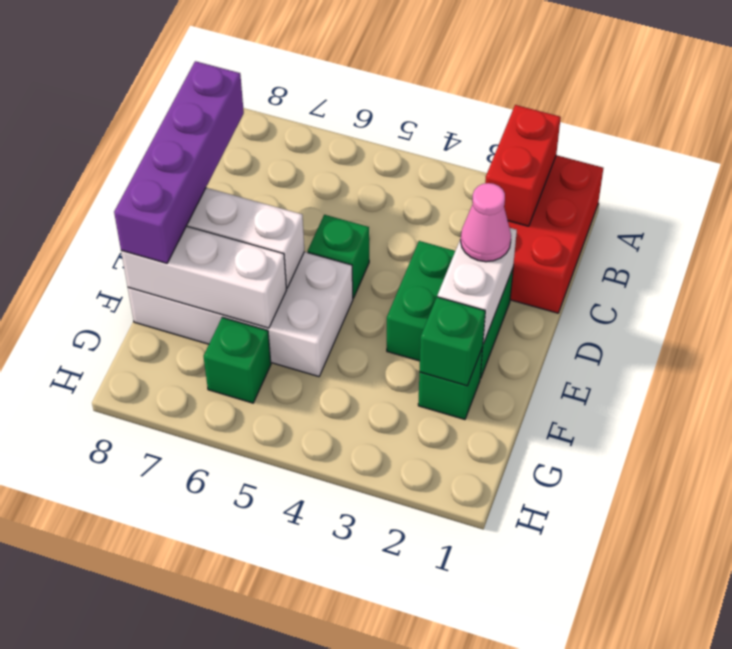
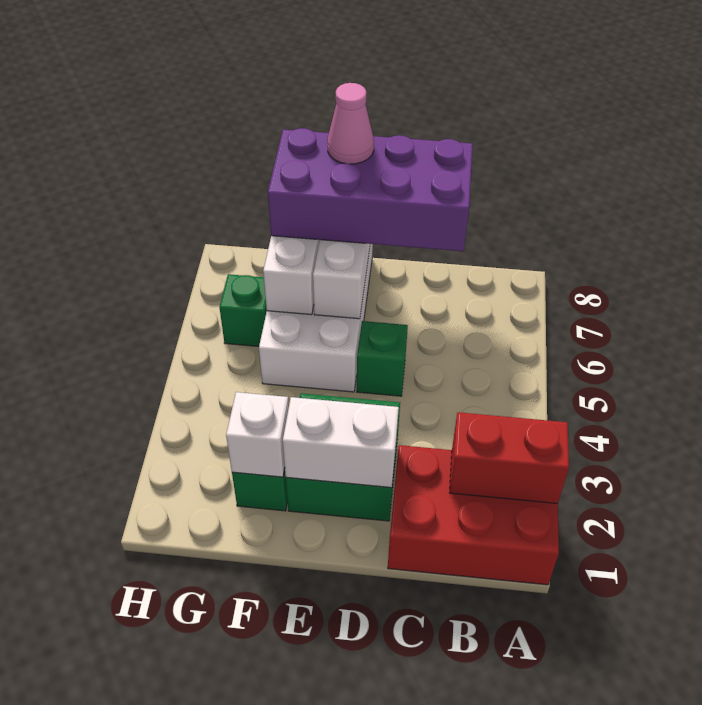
purple 1x4 brick [114,61,244,263] -> purple 2x4 brick [268,128,473,251]
pink 1x1 cone [461,183,511,262] -> pink 1x1 cone moved to [327,83,374,164]
green 1x1 brick [419,297,485,386] -> white 1x1 brick [226,392,289,477]

